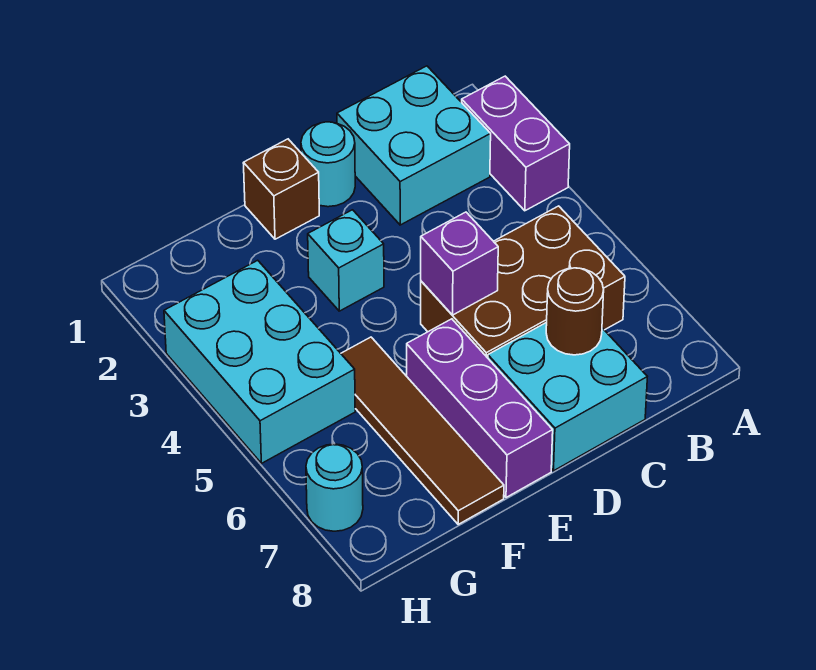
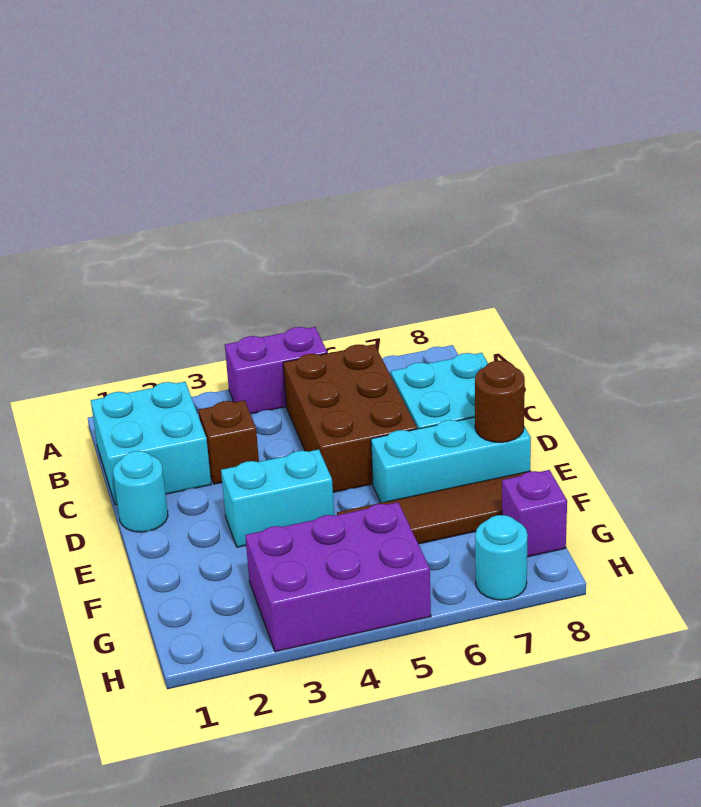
purple 1x2 brick [462,76,570,211] -> purple 1x2 brick moved to [225,327,327,414]
brown 1x1 round brick [546,268,604,355] -> brown 1x1 round brick moved to [475,360,525,443]
purple 1x1 brick [421,212,498,315] -> purple 1x1 brick moved to [502,470,567,557]
brown 1x1 brick [243,139,319,239] -> brown 1x1 brick moved to [199,400,259,484]
cyan 1x1 brick [308,210,384,311] -> cyan 1x2 brick [221,450,334,547]
purple 1x3 brick [407,319,553,497] -> cyan 1x3 brick [371,417,531,503]
cyan 2x3 brick [164,260,355,463] -> purple 2x3 brick [245,502,431,652]

